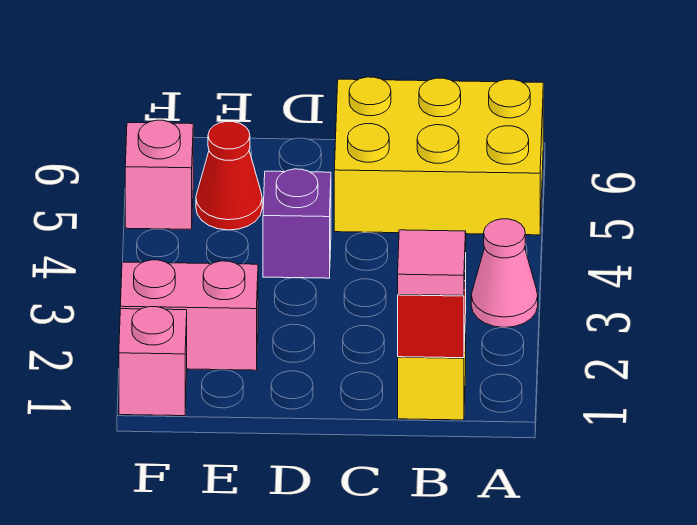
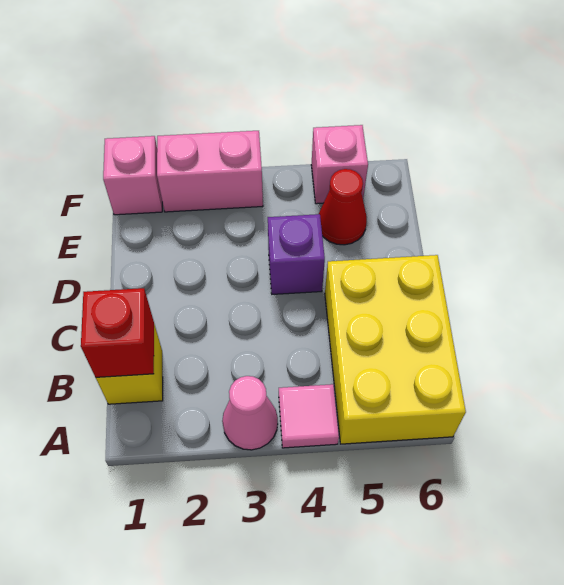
pink 1x1 tile [398,230,466,296] -> pink 1x1 tile moved to [279,384,339,448]
pink 1x2 brick [120,260,258,370] -> pink 1x2 brick turned to [157,131,263,212]

